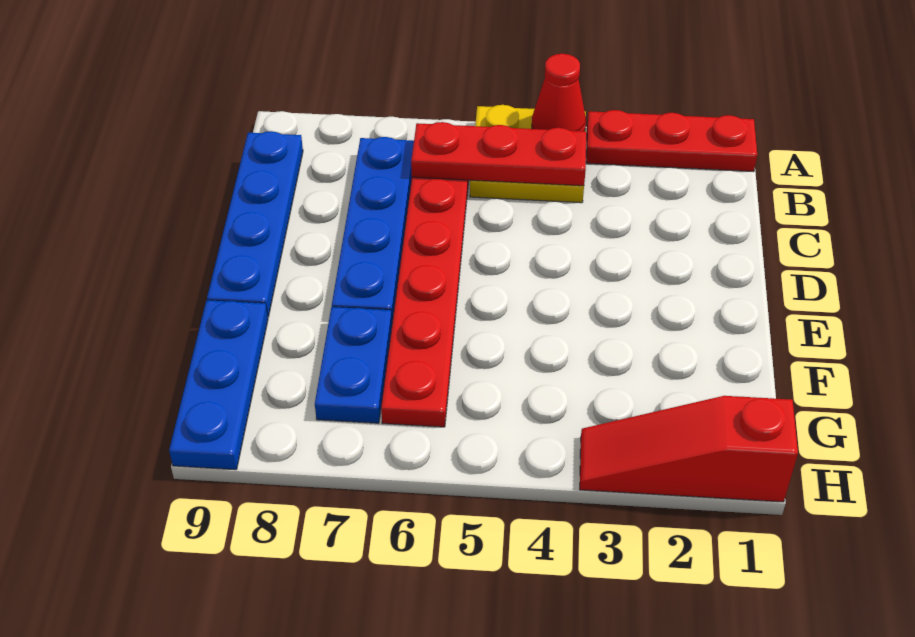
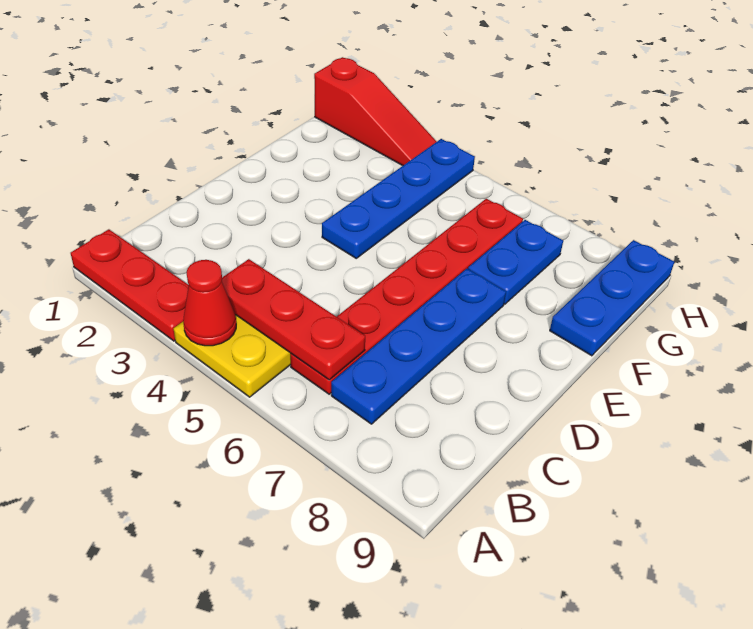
blue 1x4 plate [207,131,303,317] -> blue 1x4 plate moved to [322,139,475,258]

